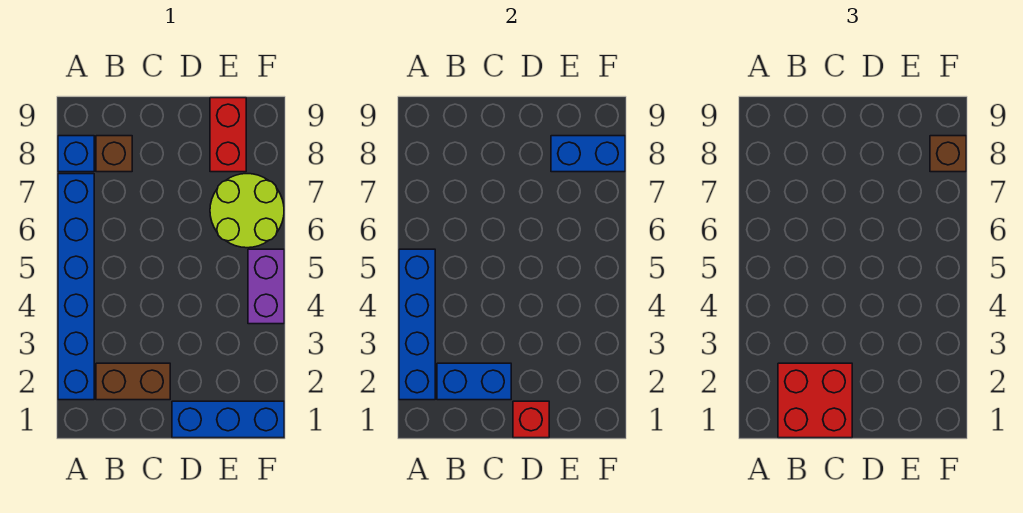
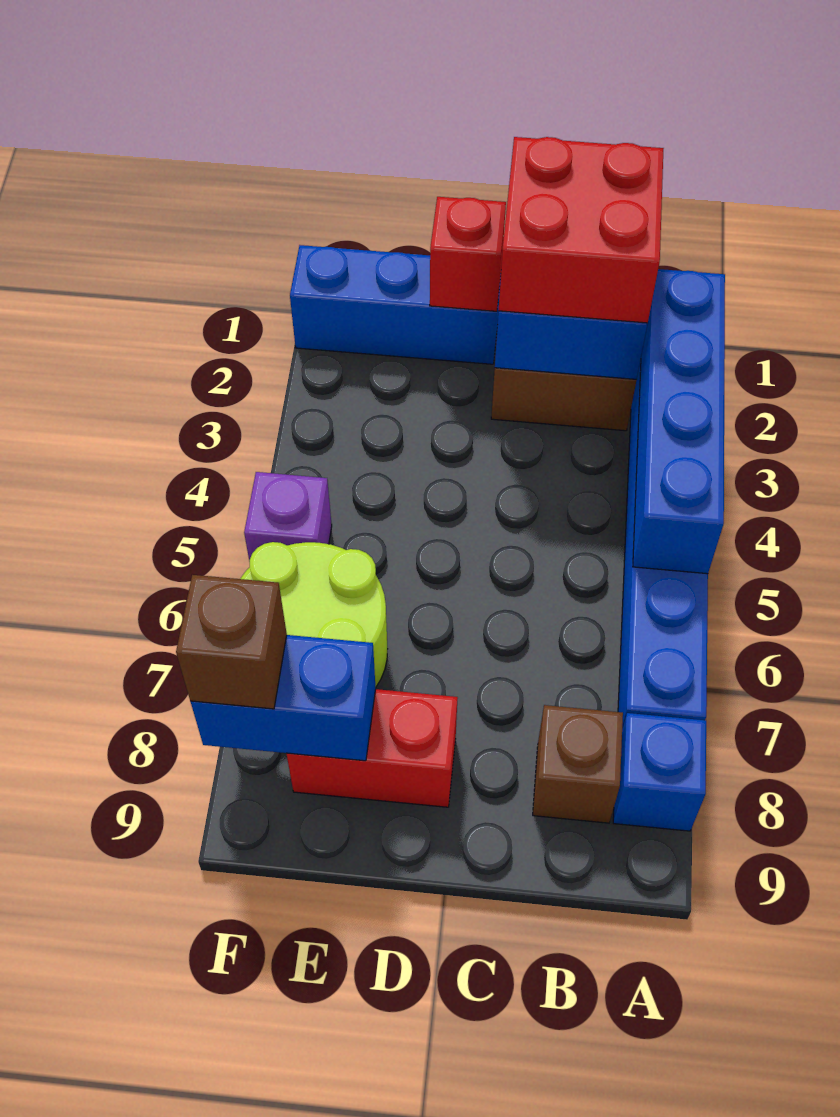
red 1x2 brick [210,98,246,172] -> red 1x2 brick turned to [286,689,458,807]
purple 1x2 brick [248,249,284,324] -> purple 1x1 brick [244,472,332,562]

